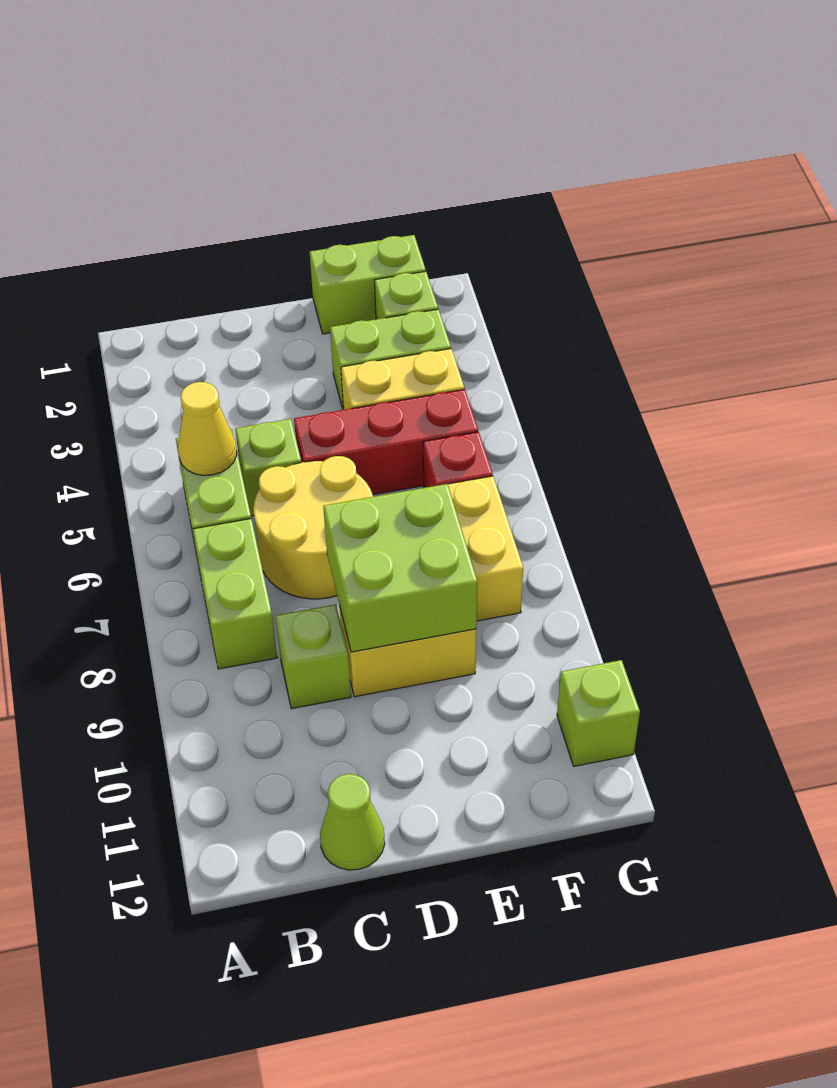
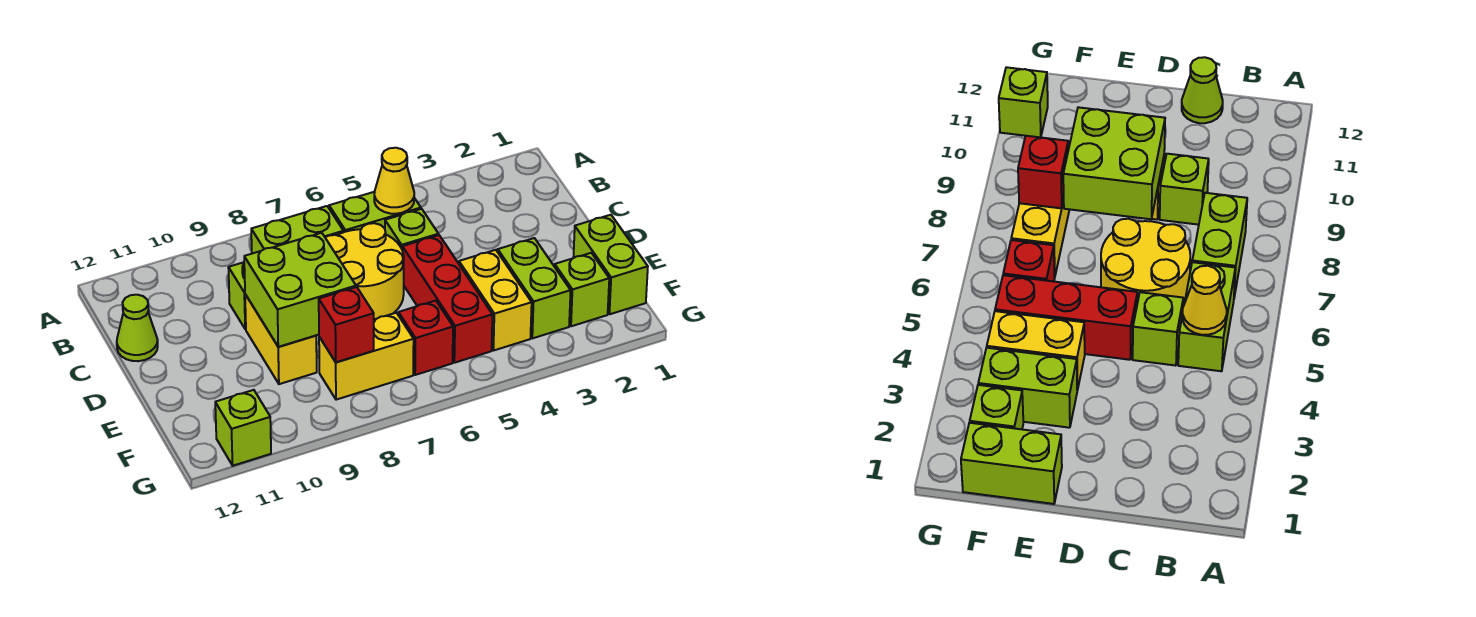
none -> red 1x1 brick [319,287,374,362]

